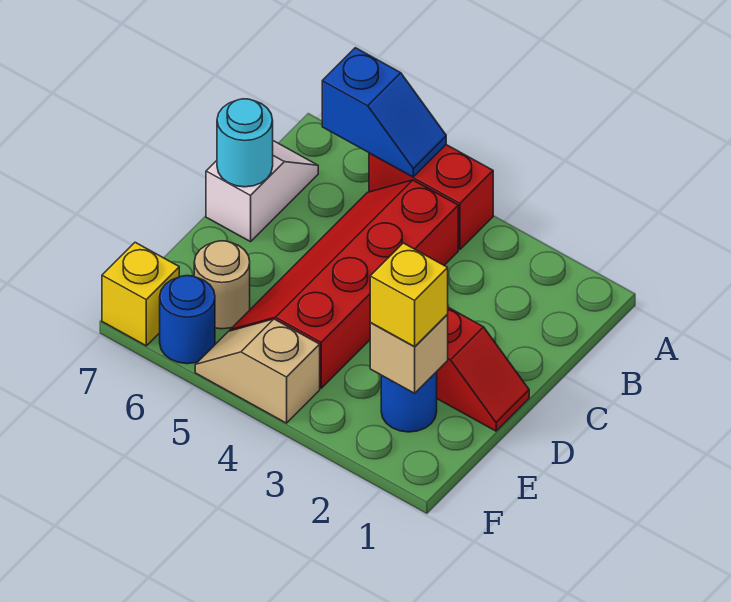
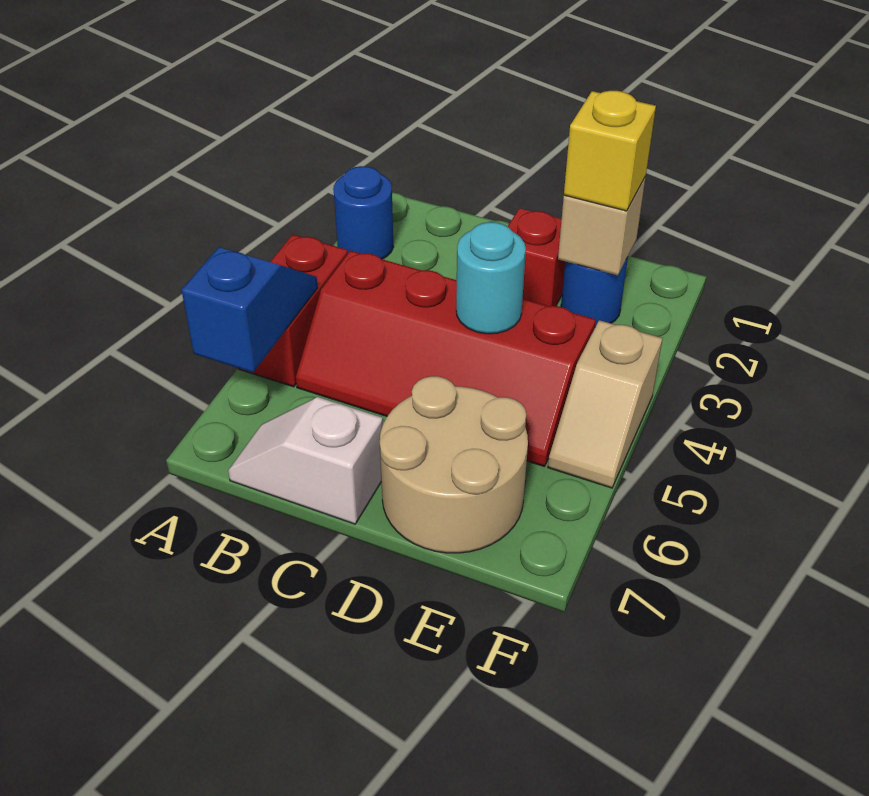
cyan 1x1 round brick [217,99,273,187] -> cyan 1x1 round brick moved to [456,222,526,334]
tan 1x1 round brick [194,241,250,329] -> tan 2x2 round brick [380,376,528,553]
blue 1x1 round brick [160,276,215,364] -> blue 1x1 round brick moved to [334,166,393,259]
yellow 1x1 brick [102,242,179,346] -> none

